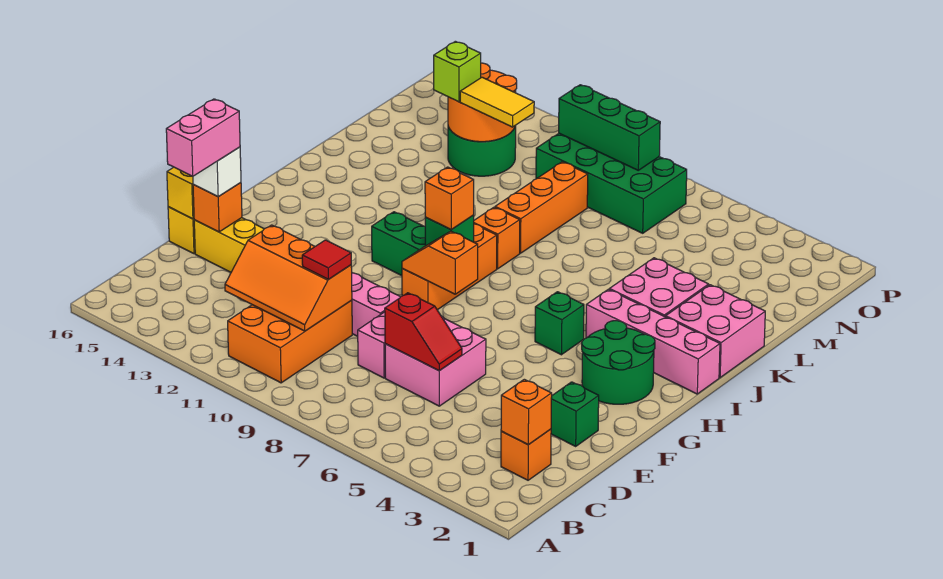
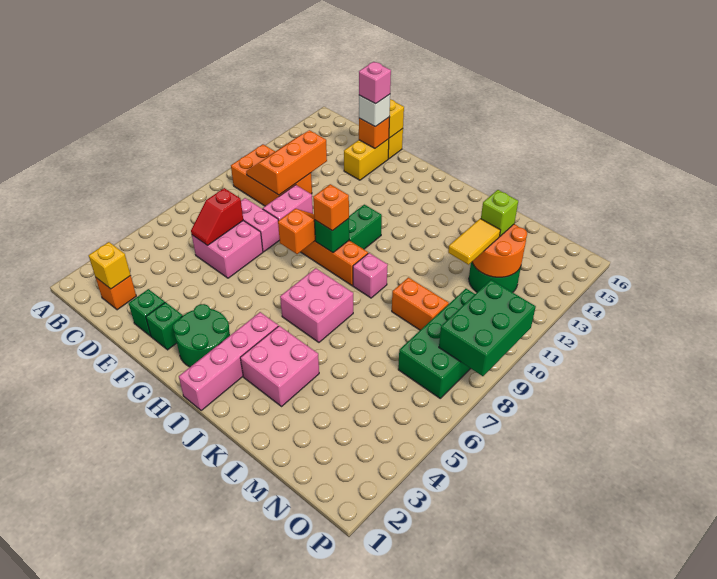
orange 1x1 brick [501,379,552,445] -> yellow 1x1 brick [89,242,131,289]
red 1x1 tile [302,240,351,279] -> none
pink 1x2 brick [166,99,240,176] -> pink 1x1 brick [359,62,391,104]
green 1x1 brick [535,292,584,355] -> green 1x1 brick moved to [146,302,183,350]
pink 2x2 brick [666,285,765,378] -> pink 2x2 brick moved to [280,268,353,342]
orange 1x1 brick [474,207,520,269] -> pink 1x1 brick [353,253,388,298]
orange 1x3 brick [495,162,588,253] -> orange 1x2 brick [392,277,449,330]
green 1x3 brick [559,85,660,170] -> green 2x3 brick [439,280,536,376]

